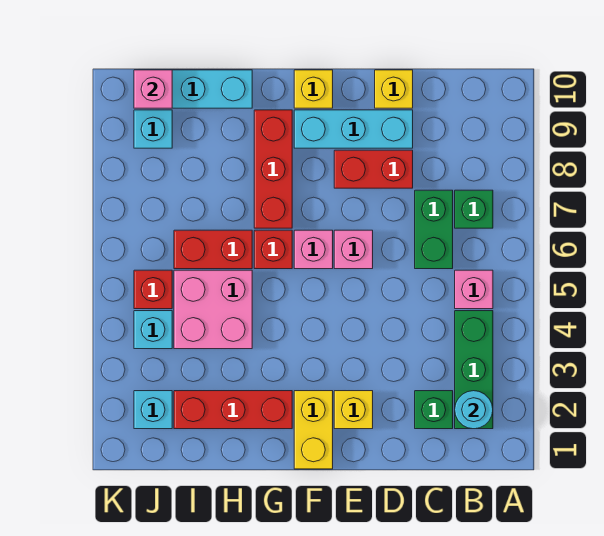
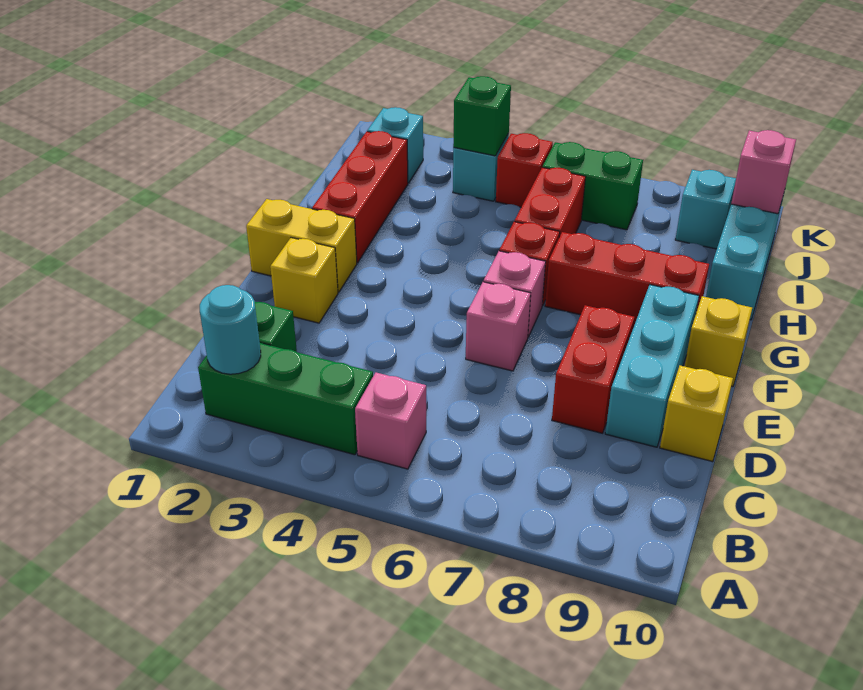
green 1x1 brick [455,190,493,228] -> green 1x1 brick moved to [453,76,511,156]
green 1x2 brick [415,190,453,269] -> green 1x2 brick moved to [543,142,643,230]
pink 2x2 brick [174,270,252,349] -> none

